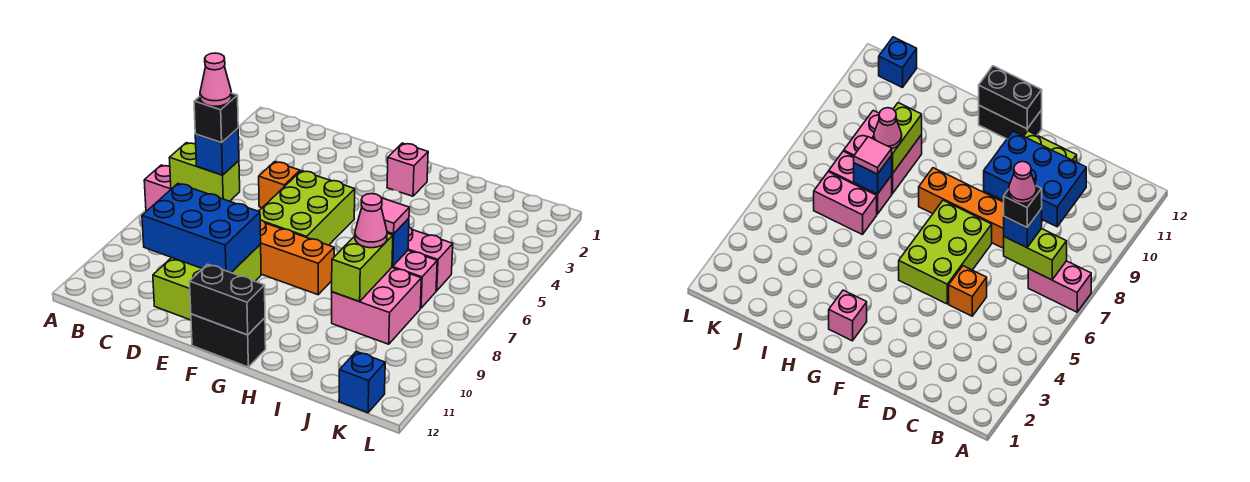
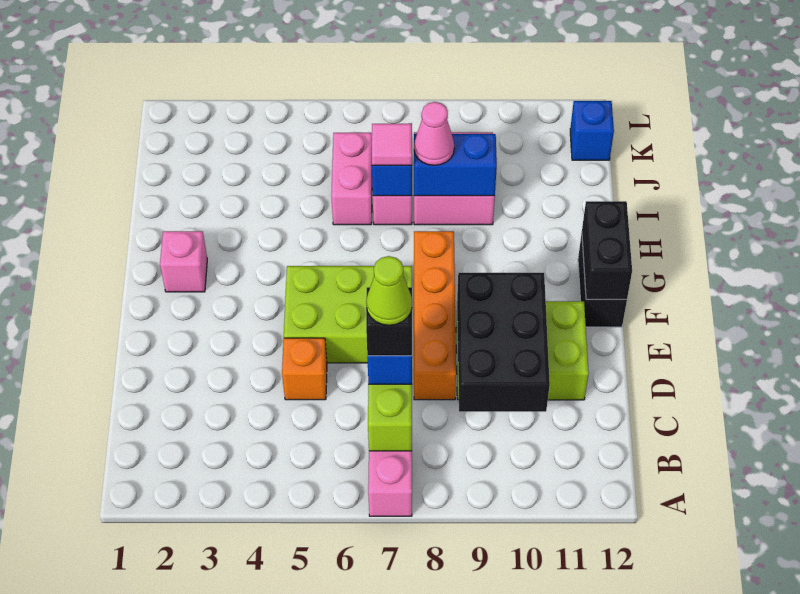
pink 1x1 cone [200,53,232,106] -> lime 1x1 cone [366,256,412,325]
blue 2x3 brick [142,184,261,273] -> black 2x3 brick [457,273,550,412]
lime 1x2 brick [331,233,393,302] -> blue 1x2 brick [414,134,497,196]

